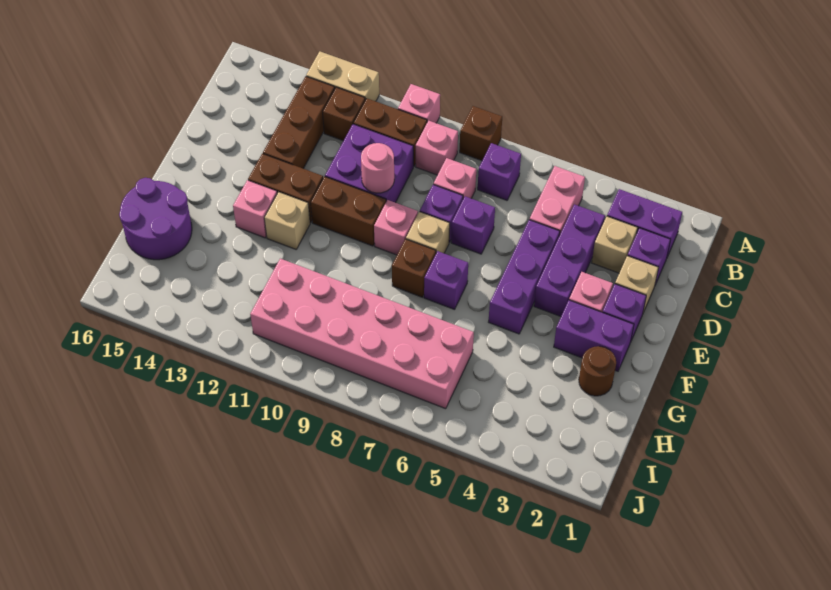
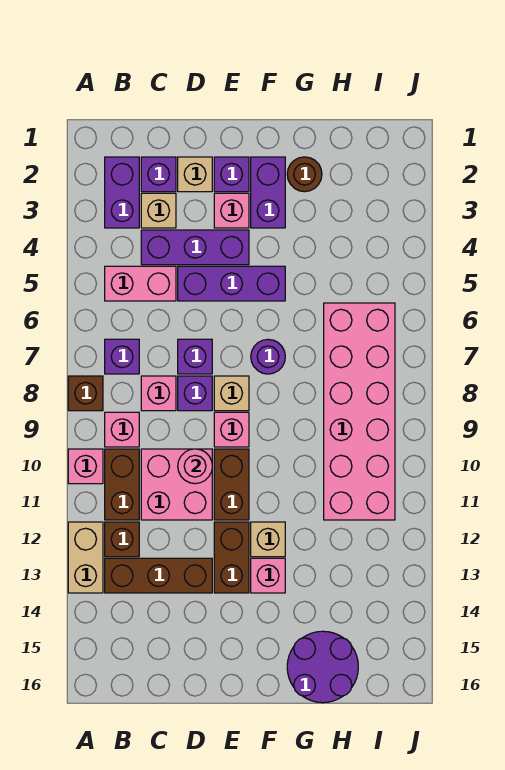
purple 2x2 brick [325,124,413,203] -> pink 2x2 brick [141,449,212,520]
purple 1x1 brick [424,251,468,310] -> purple 1x1 round brick [251,339,285,374]
brown 1x1 brick [392,239,436,297] -> none

